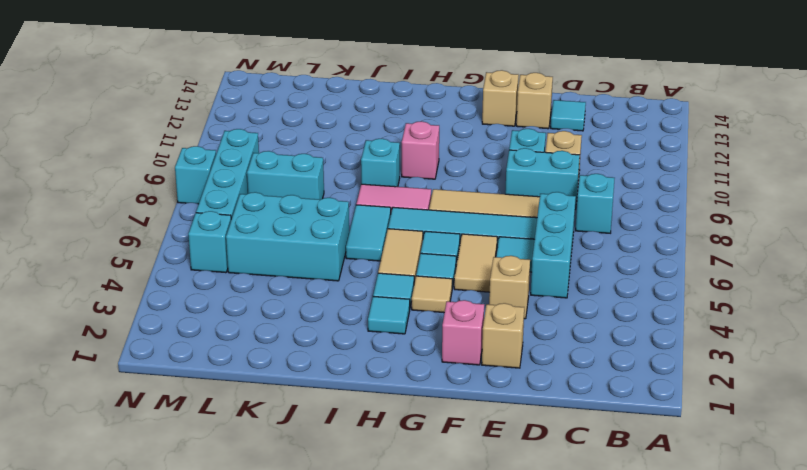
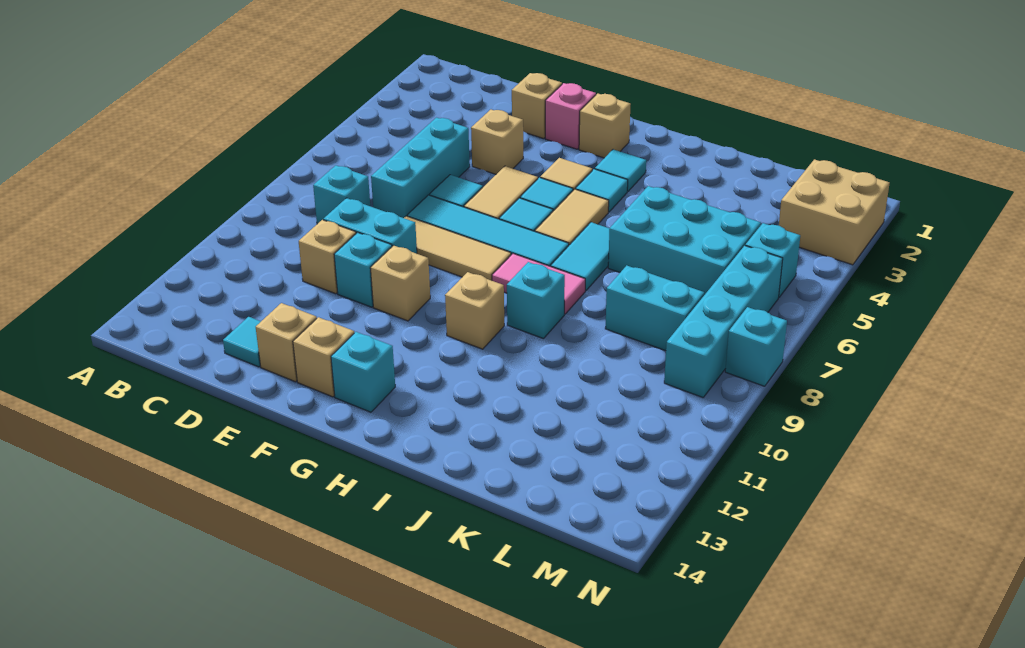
none -> tan 1x1 brick [370,245,430,321]
none -> tan 1x1 brick [579,94,631,158]
none -> cyan 1x1 brick [331,332,395,412]
pink 1x1 brick [402,121,439,179] -> tan 1x1 brick [445,272,504,349]
none -> tan 2x2 brick [779,159,890,265]

